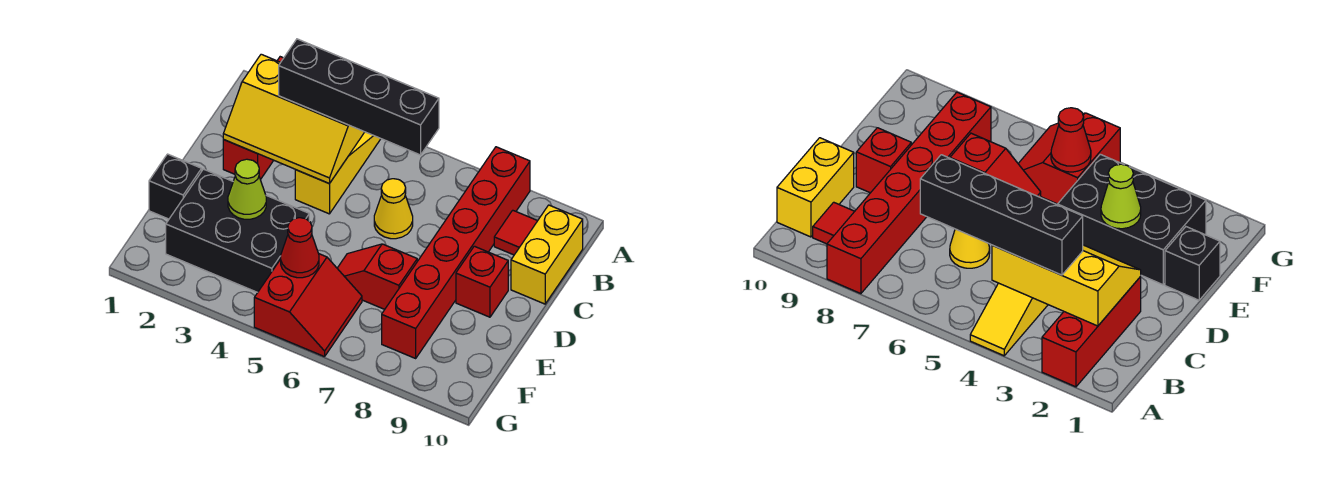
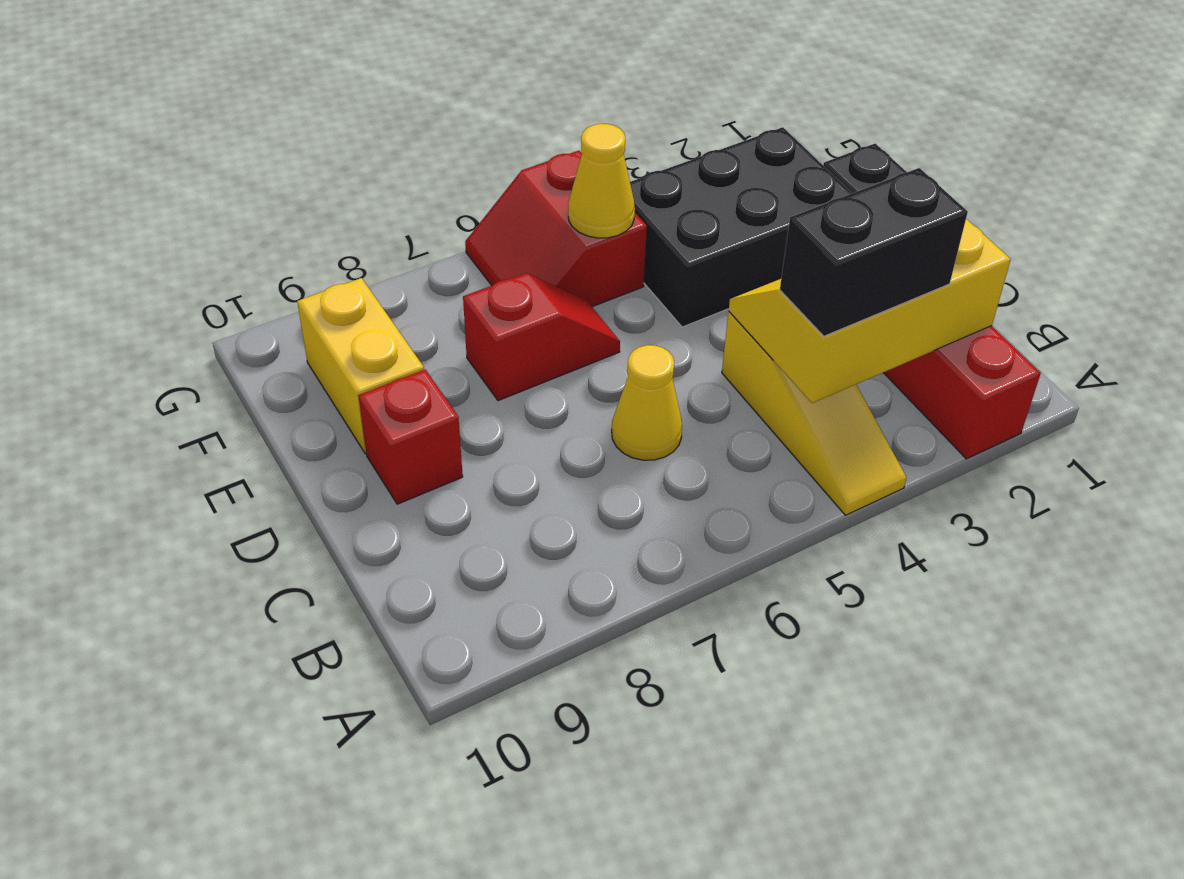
red 1x6 brick [382,147,530,358] -> none
black 1x4 brick [279,39,439,155] -> black 1x2 brick [780,168,968,336]
red 1x1 tile [494,210,537,255] -> none
yellow 1x2 brick [511,205,583,304] -> yellow 1x2 brick moved to [297,278,424,454]
lime 1x1 cone [228,159,266,219] -> none
red 1x1 cone [281,218,319,278] -> yellow 1x1 cone [568,124,635,238]

